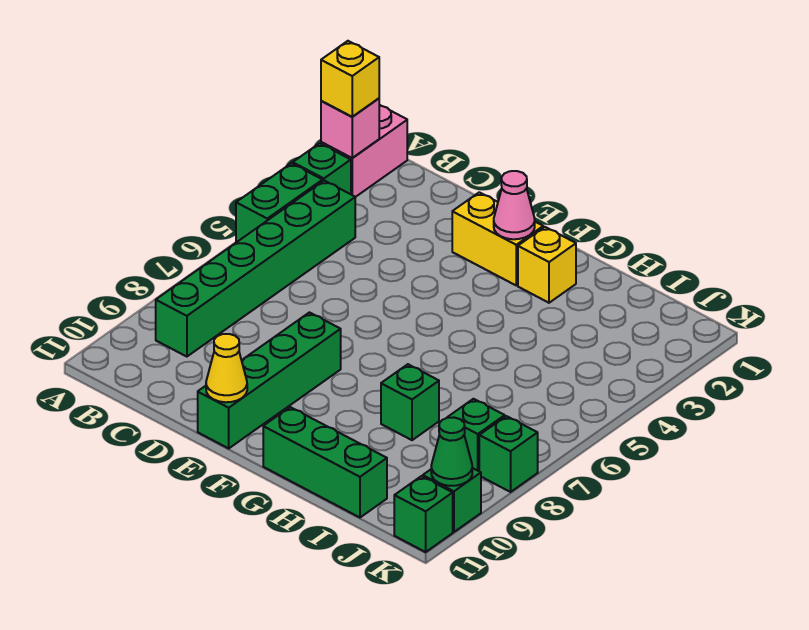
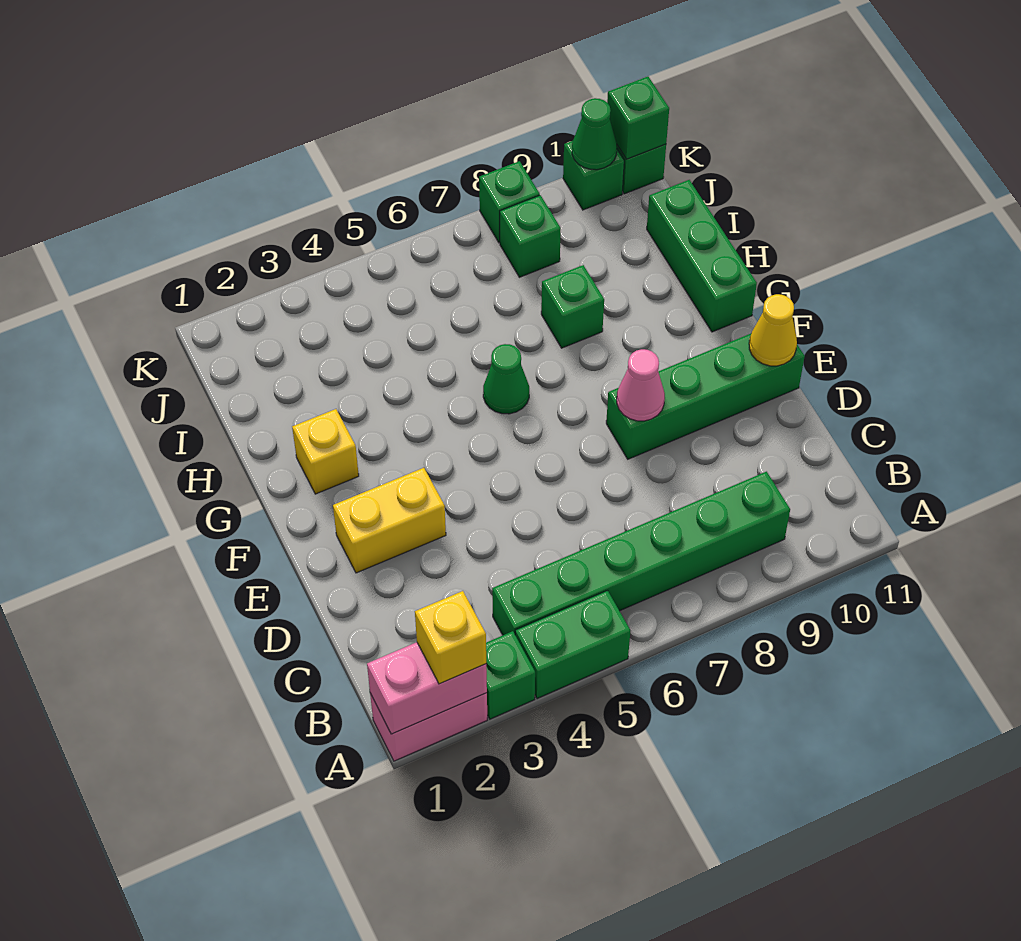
pink 1x1 brick [321,99,379,158] -> pink 1x2 brick [367,642,487,734]
yellow 1x2 brick [452,192,543,285] -> yellow 1x2 brick turned to [333,468,446,573]
pink 1x1 cone [494,171,535,239] -> pink 1x1 cone moved to [617,349,665,421]
none -> green 1x1 cone [483,344,529,414]
none -> green 1x1 brick [607,77,669,159]

